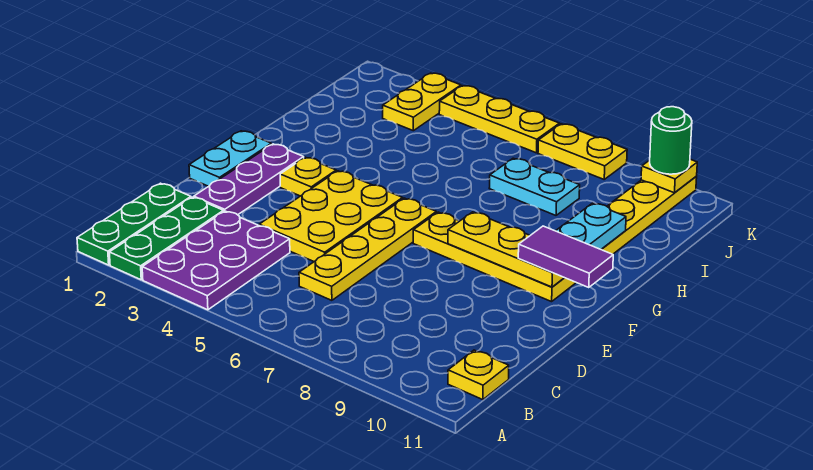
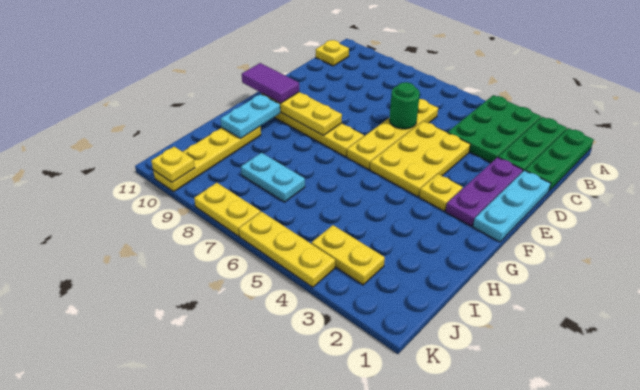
purple 2x3 plate [142,211,290,310] -> green 2x3 plate [447,95,541,163]
cyan 1x2 plate [189,131,271,186] -> cyan 1x3 plate [473,170,551,242]
yellow 1x2 plate [383,73,461,131] -> yellow 1x2 plate turned to [311,225,385,285]
green 1x1 round brick [650,107,692,174] -> green 1x1 round brick moved to [389,82,420,129]

